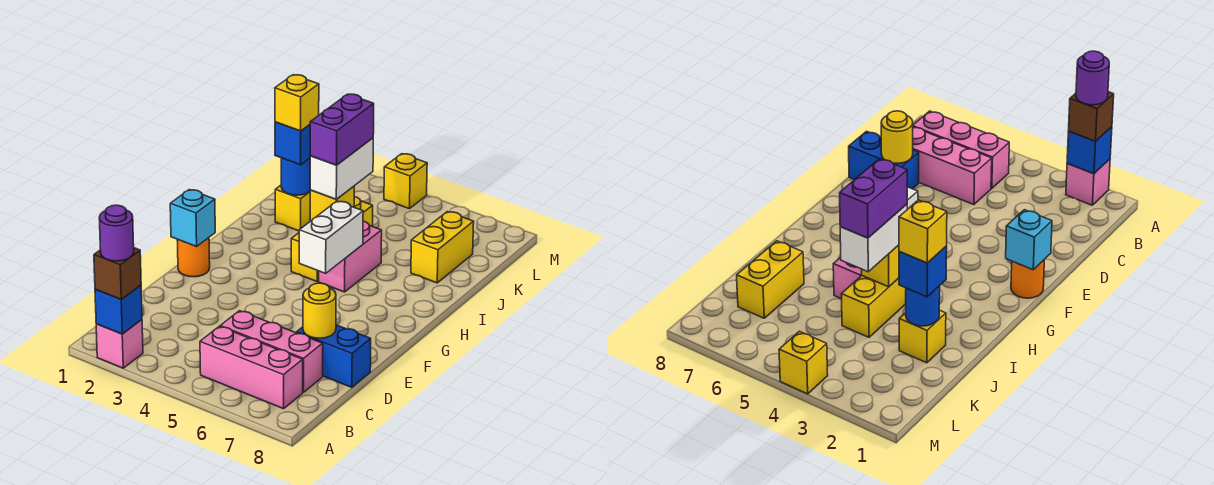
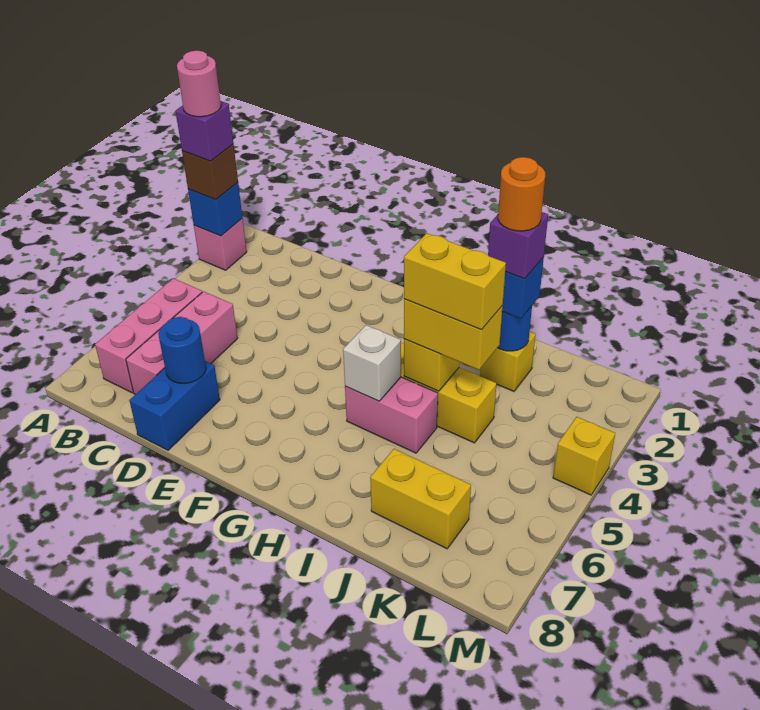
purple 1x1 round brick [99,205,134,261] -> purple 1x1 brick [176,101,233,161]
none -> pink 1x1 round brick [177,51,221,117]
yellow 1x1 round brick [303,283,336,338] -> blue 1x1 round brick [159,317,206,384]
orange 1x1 round brick [177,238,210,277] -> orange 1x1 round brick moved to [498,157,545,231]
cyan 1x1 brick [170,190,215,246] -> none
white 1x2 brick [299,201,363,273] -> white 1x1 brick [343,325,401,401]
white 1x2 brick [310,138,373,199] -> yellow 1x2 brick [404,299,503,370]
purple 1x2 brick [310,94,374,165] -> yellow 1x2 brick [404,233,506,330]
yellow 1x1 brick [275,75,319,131] -> purple 1x1 brick [488,212,548,279]

